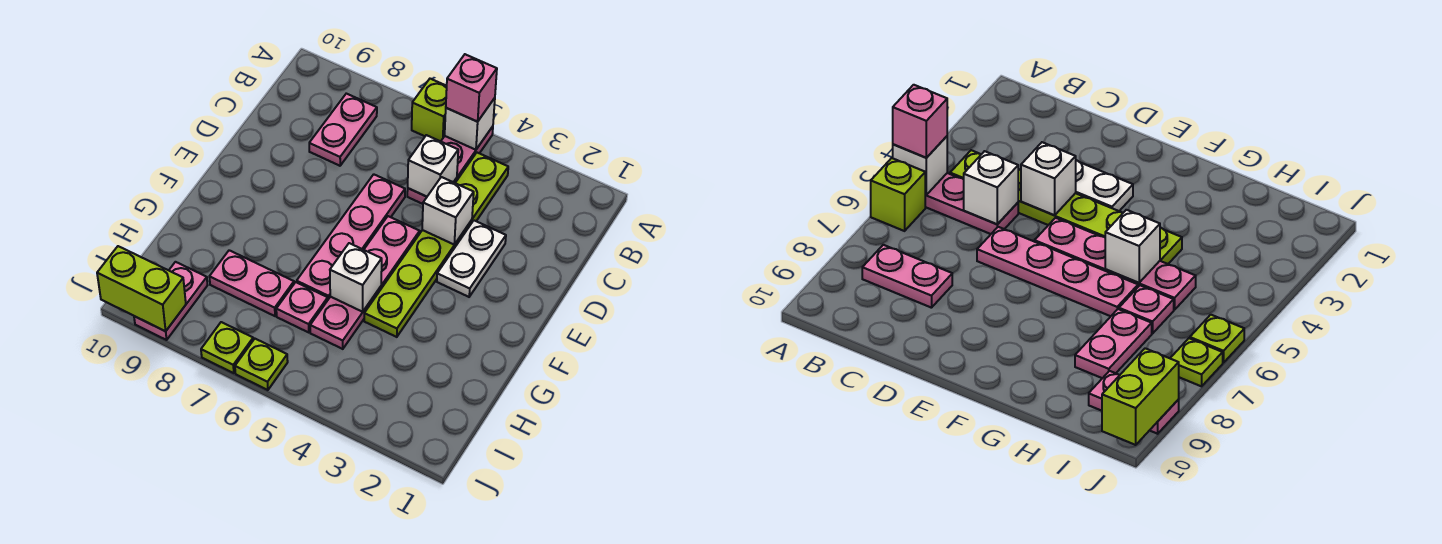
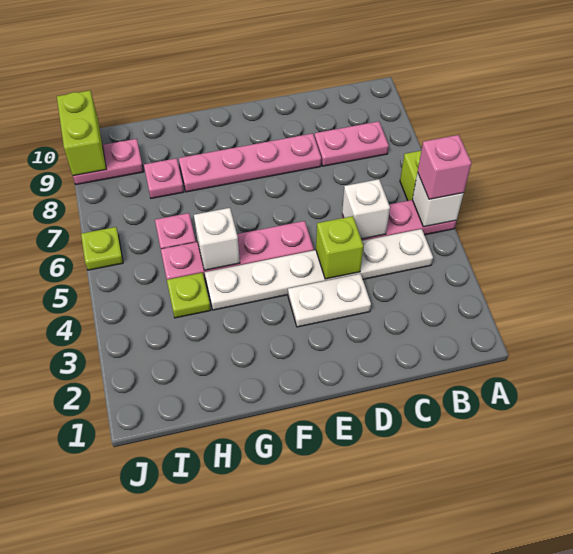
lime 1x6 plate [364,153,508,337] -> white 1x6 plate [205,229,433,310]
white 1x1 brick [422,177,474,245] -> lime 1x1 brick [316,216,363,279]
pink 1x4 plate [297,174,405,299] -> pink 1x4 plate moved to [179,133,321,192]
pink 1x2 plate [209,250,294,316] -> pink 1x1 plate [144,158,184,198]
lime 1x1 plate [201,322,253,373] -> lime 1x1 plate moved to [167,273,211,318]

